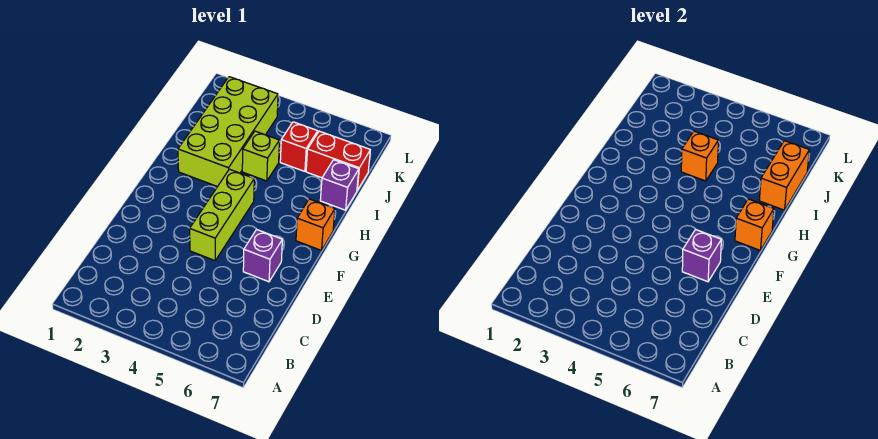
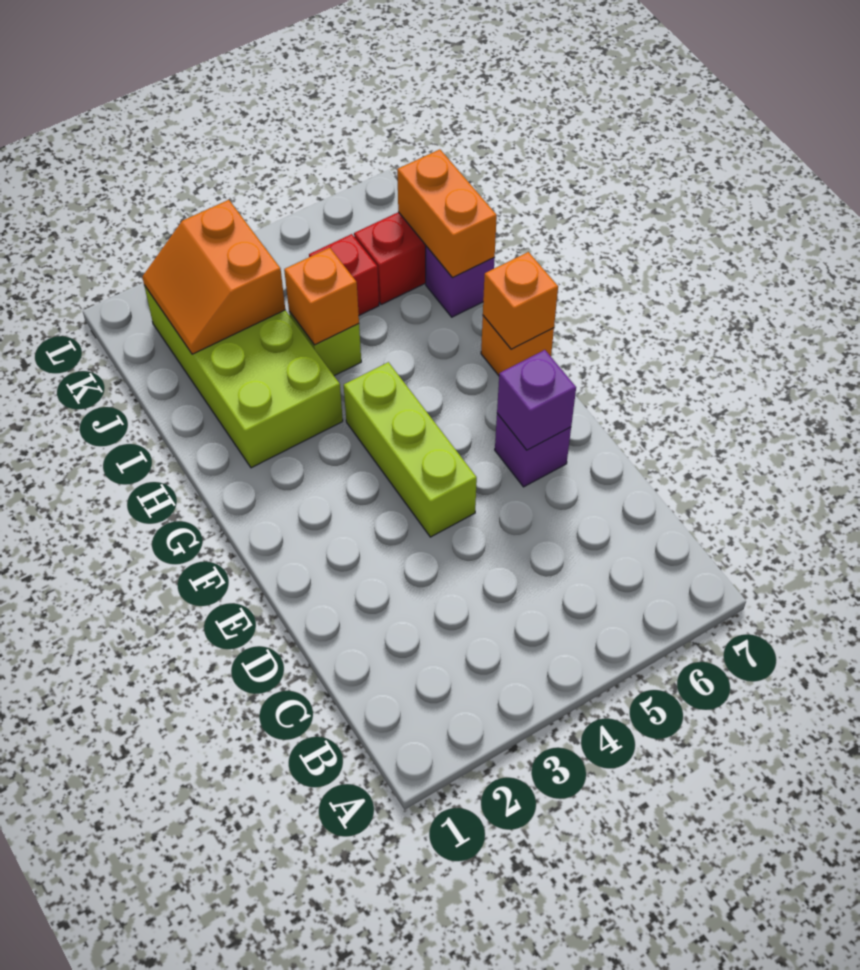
none -> orange 2x2 slope [142,200,285,354]

